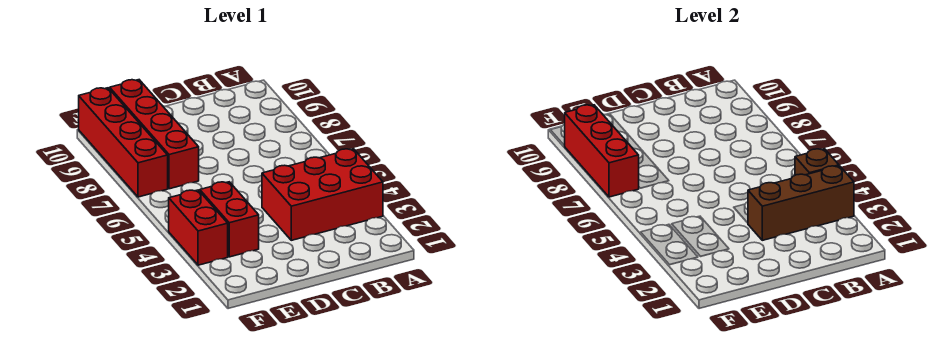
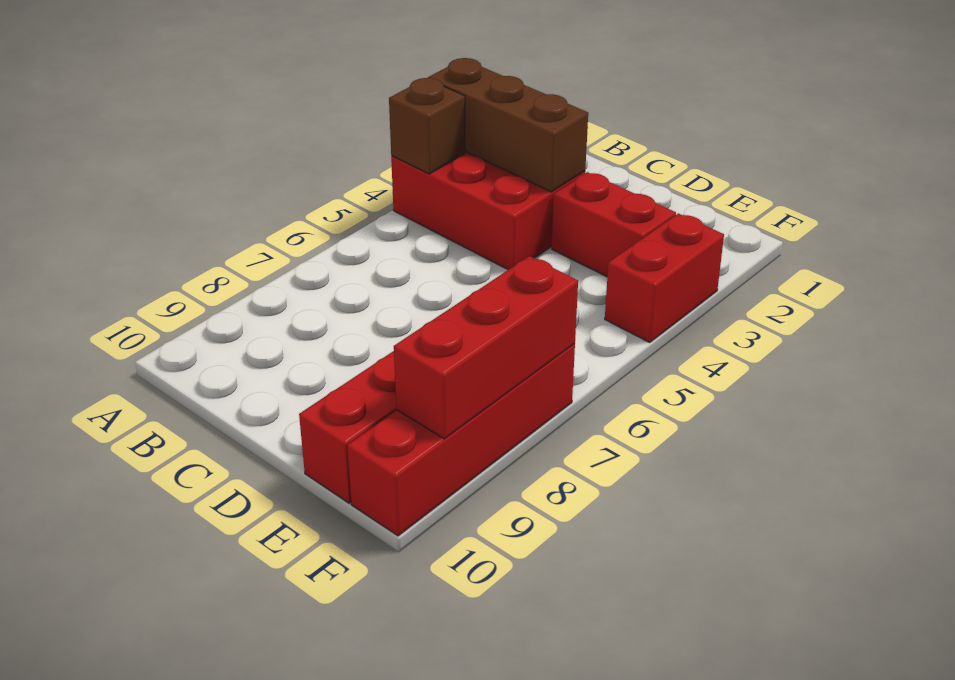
red 1x2 brick [200,182,259,257] -> red 1x2 brick turned to [552,172,676,277]

